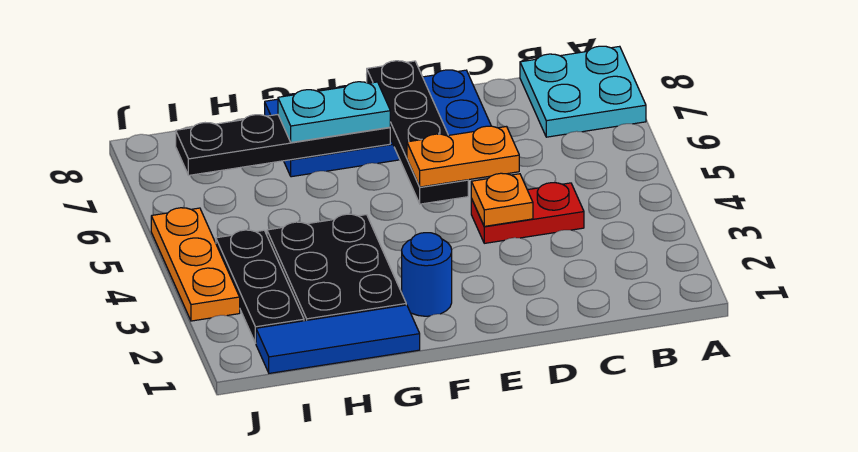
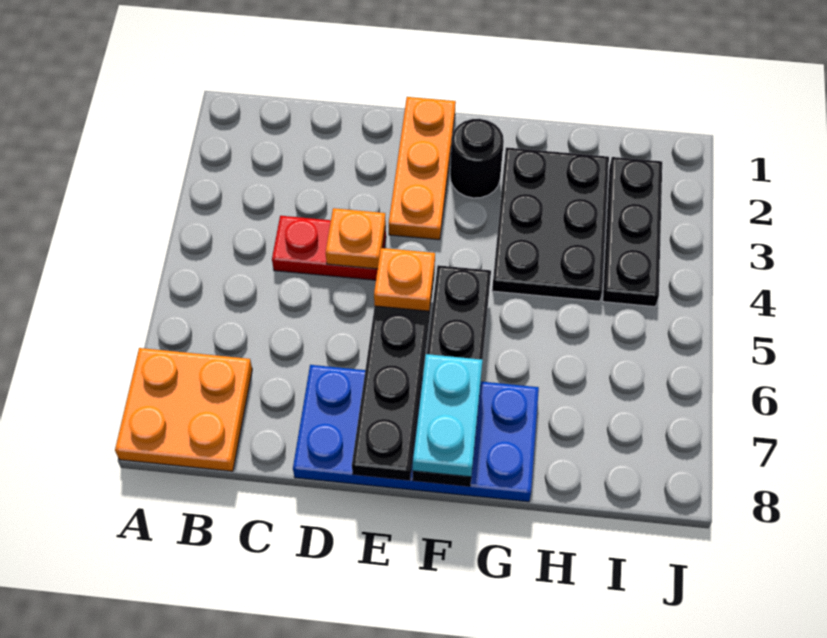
cyan 2x2 plate [520,46,646,137] -> orange 2x2 plate [115,348,252,471]
orange 1x2 plate [407,126,519,187] -> orange 1x1 plate [374,248,435,311]
blue 1x1 round brick [402,233,452,316] -> black 1x1 round brick [450,119,504,198]
black 1x4 plate [176,115,390,175] -> black 1x4 plate turned to [413,265,491,486]
cyan 1x2 plate [278,82,390,143] -> cyan 1x2 plate turned to [413,354,483,477]
blue 1x3 tile [256,305,420,373] -> none
orange 1x3 plate [151,208,240,321] -> orange 1x3 plate moved to [389,97,456,240]

